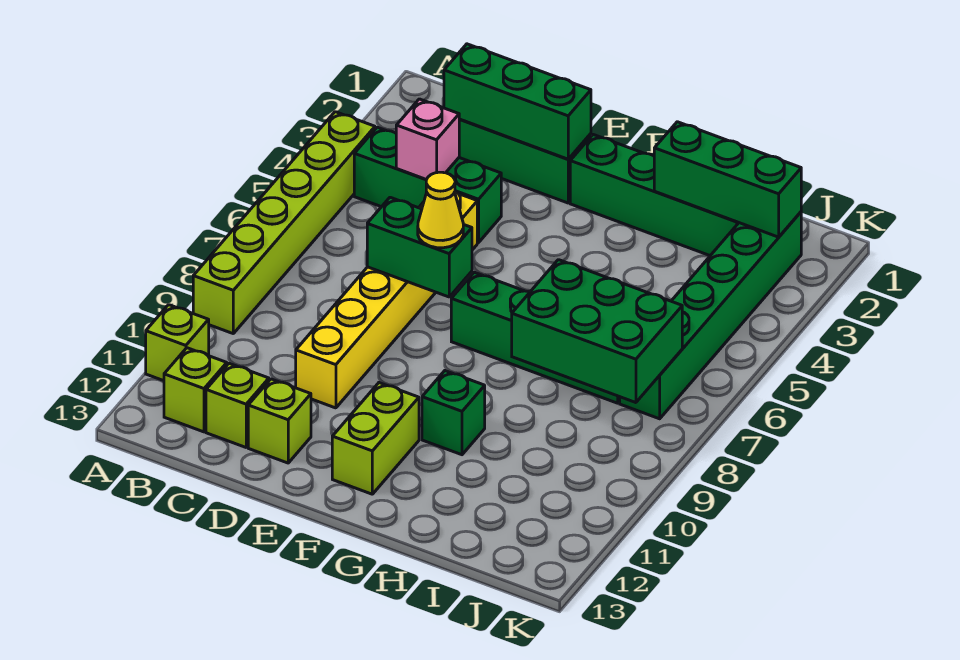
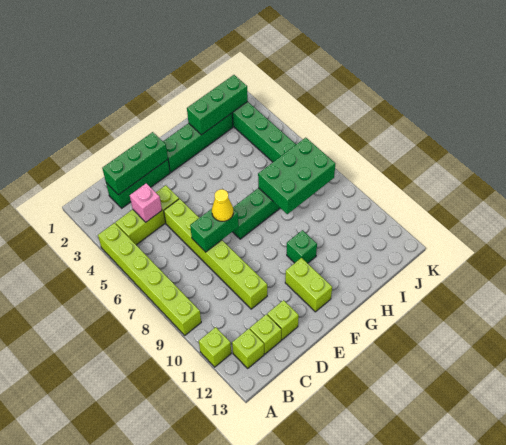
green 1x3 brick [354,127,501,243] -> lime 1x3 brick [116,185,179,245]
yellow 1x6 brick [296,191,477,408] -> lime 1x6 brick [164,199,267,309]

